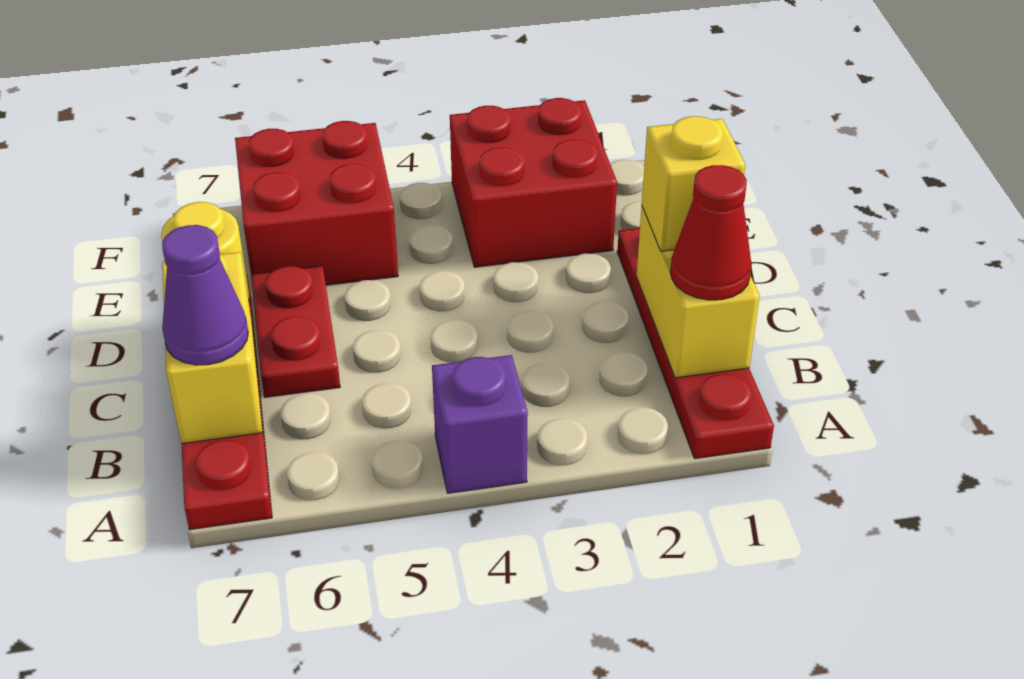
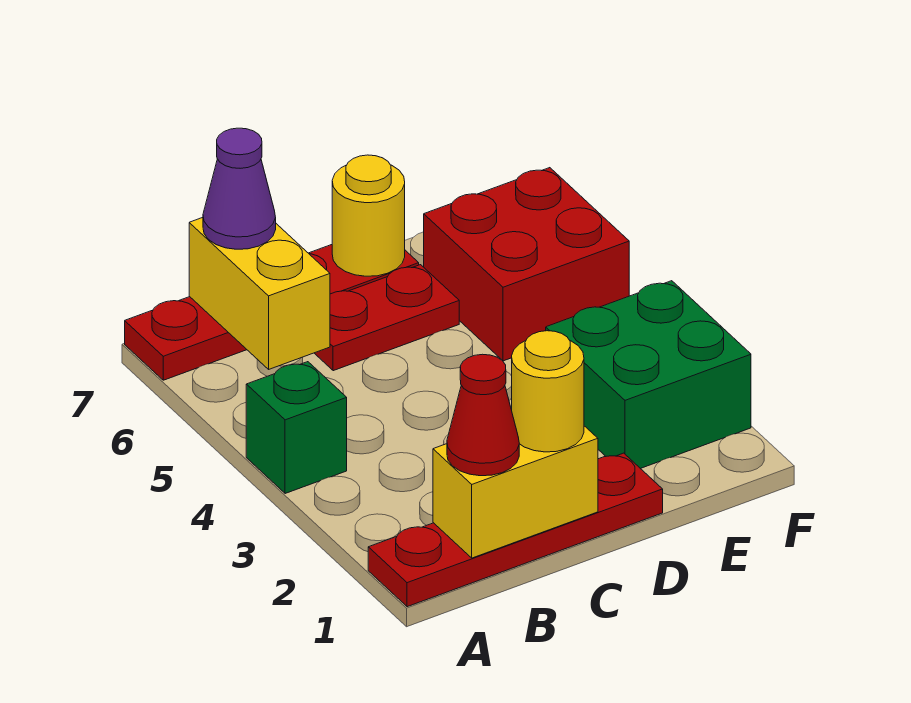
purple 1x1 brick [432,355,528,493] -> green 1x1 brick [246,362,347,494]
yellow 1x2 brick [162,252,263,443] -> yellow 1x2 brick turned to [189,218,330,369]
yellow 1x1 brick [642,116,745,251] -> yellow 1x1 round brick [512,331,584,452]
red 2x2 brick [450,98,617,267] -> green 2x2 brick [546,281,751,469]

